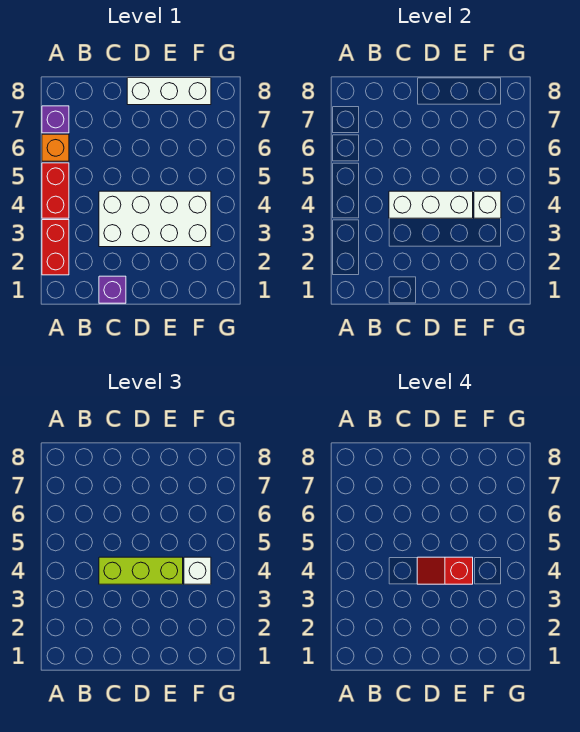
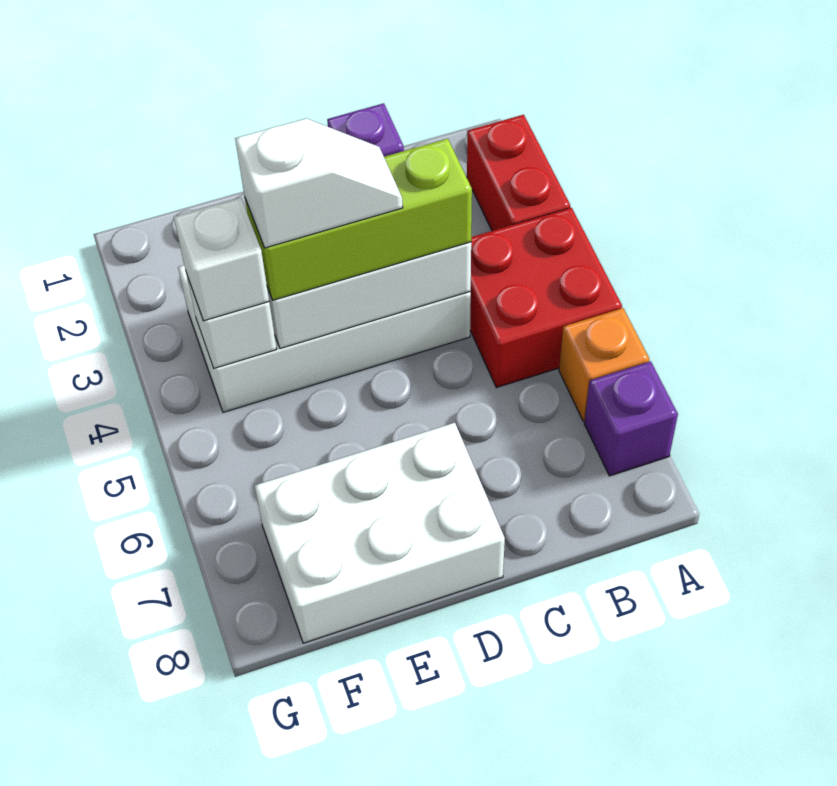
red 1x2 brick [42,163,69,218] -> red 2x2 brick [470,208,622,388]
red 1x2 slope [417,557,473,584] -> white 1x2 slope [235,119,403,248]
white 1x3 brick [127,78,211,105] -> white 2x3 brick [255,423,505,643]

